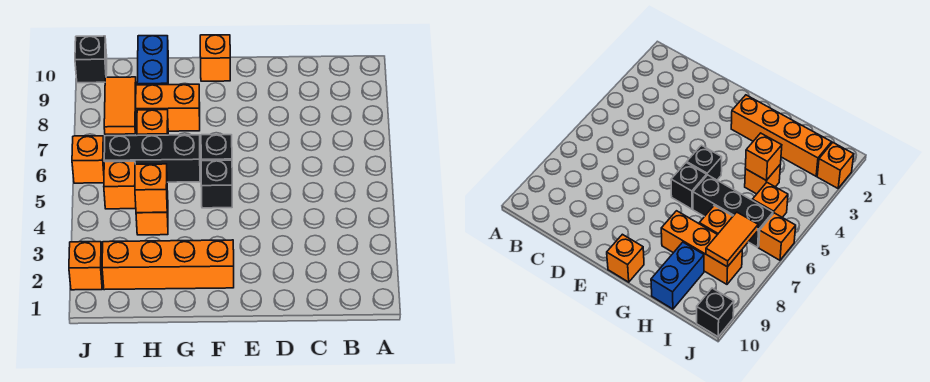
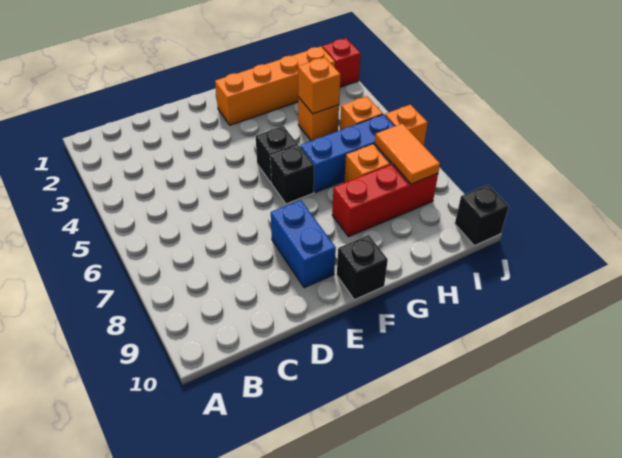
orange 1x1 brick [200,35,230,81] -> black 1x1 brick [337,235,388,300]
black 1x3 brick [104,135,200,182] -> blue 1x3 brick [300,114,394,192]
orange 1x3 brick [135,84,200,132] -> red 1x3 brick [332,164,438,236]
blue 1x2 brick [137,36,168,85] -> blue 1x2 brick moved to [271,200,336,288]
orange 1x1 brick [69,242,103,290] -> red 1x1 brick [322,38,361,87]

